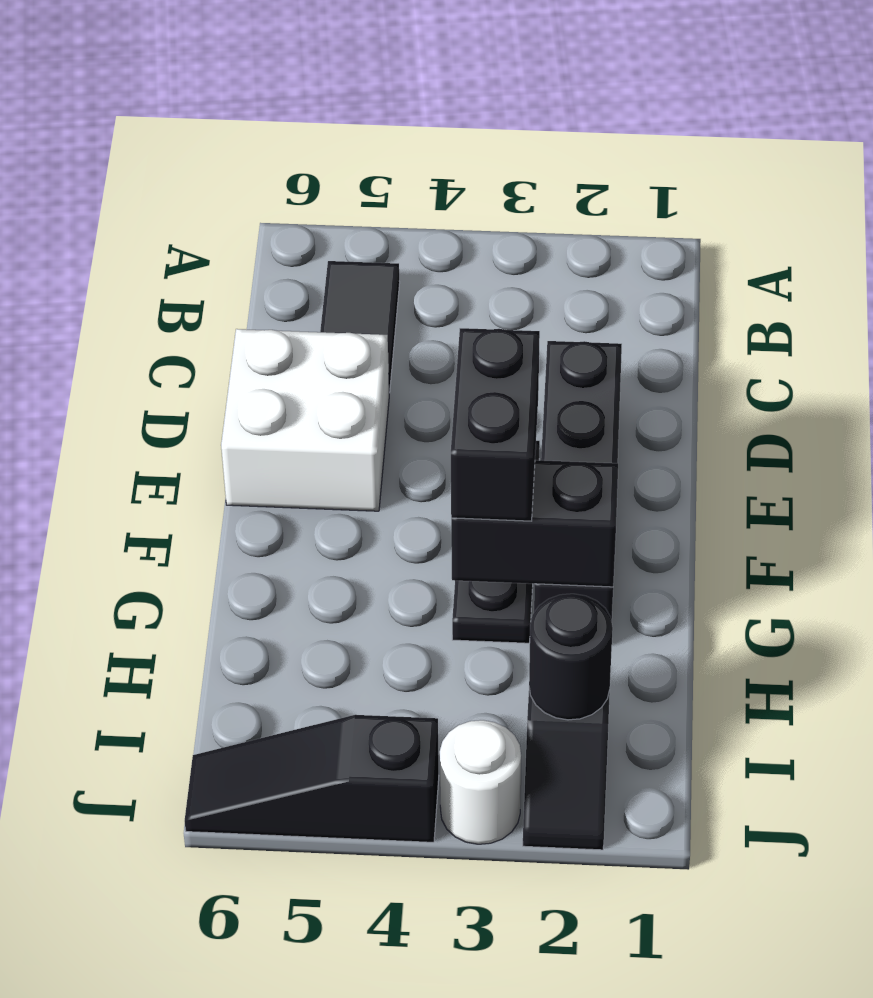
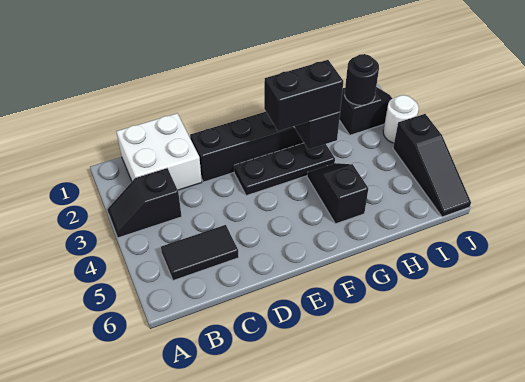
none -> black 1x2 slope [107,168,182,238]
white 2x2 brick [221,329,389,511] -> white 2x2 brick moved to [116,113,202,190]
none -> black 1x2 slope [307,163,368,224]

